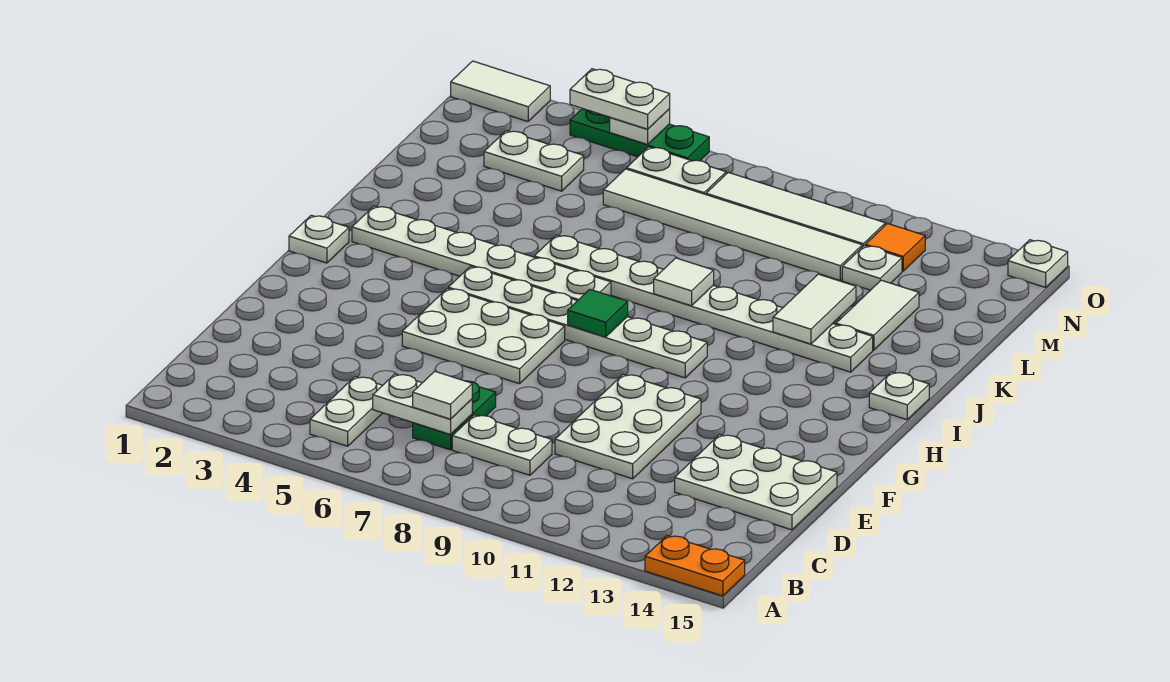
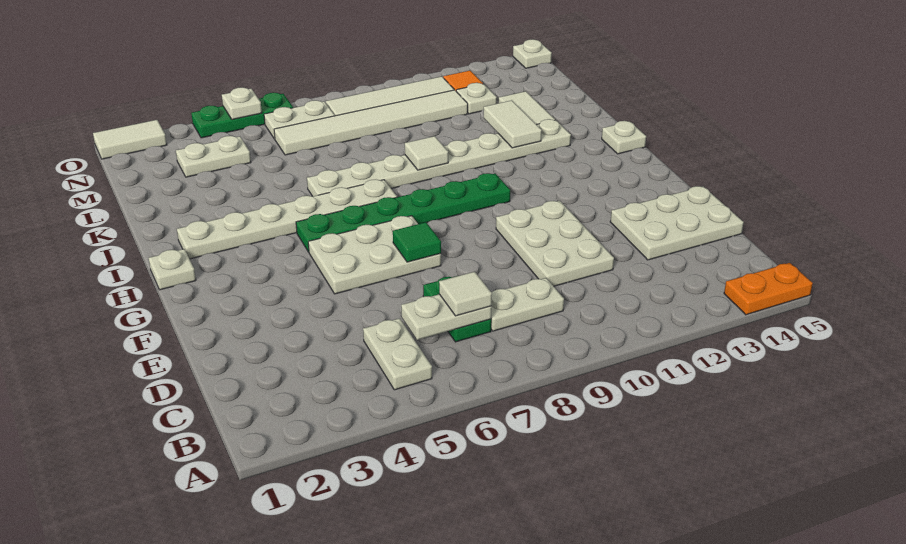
white 1x6 plate [448,266,707,378] -> green 1x6 plate [296,173,510,252]
green 1x1 tile [568,289,628,337] -> green 1x1 tile moved to [393,222,441,262]
white 1x2 plate [570,69,670,129] -> none

